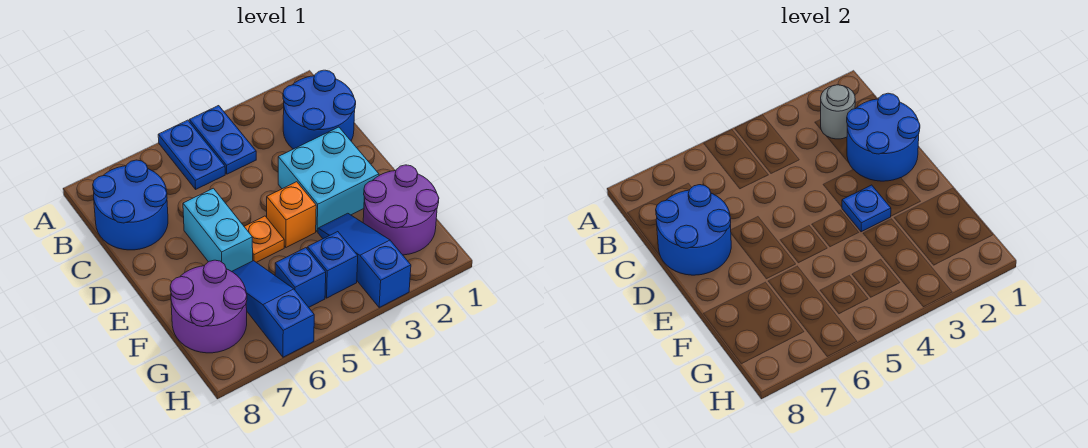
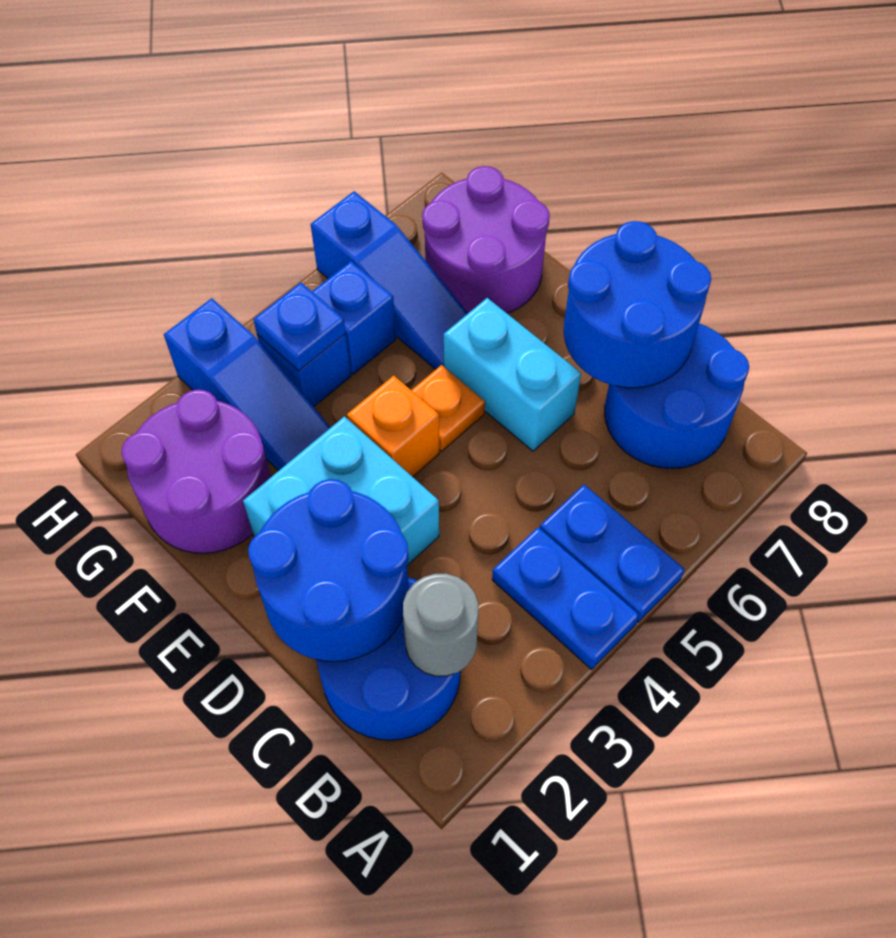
blue 1x1 plate [842,185,891,232] -> blue 1x1 plate moved to [253,283,346,371]

